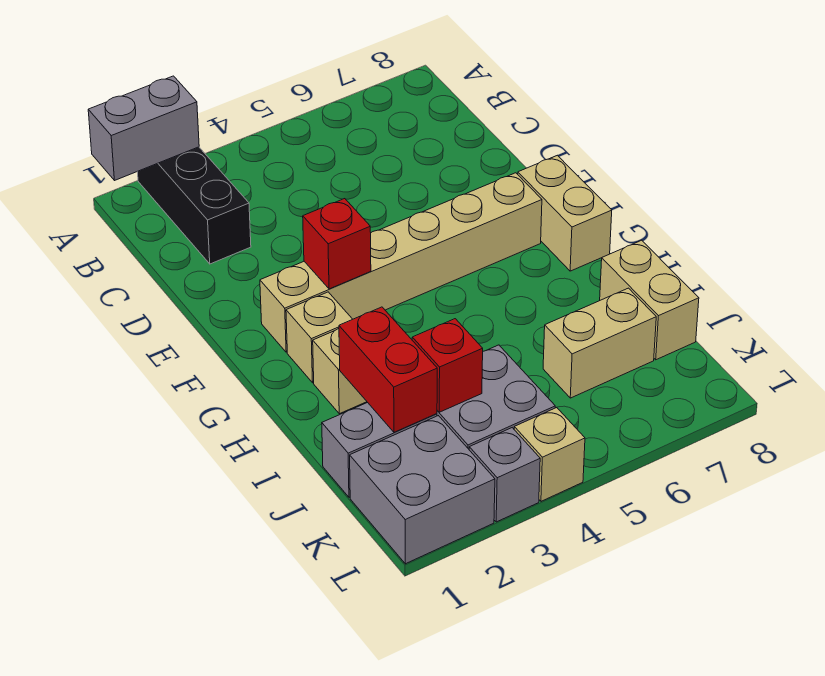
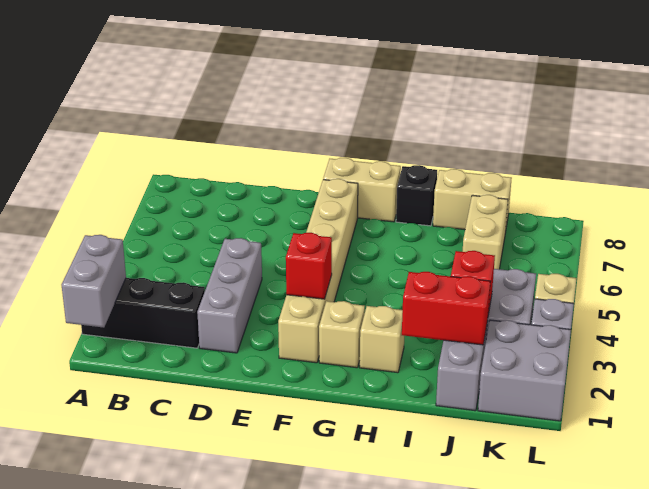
none -> grey 1x3 brick [197,238,262,353]
none -> black 1x1 brick [396,165,437,226]

